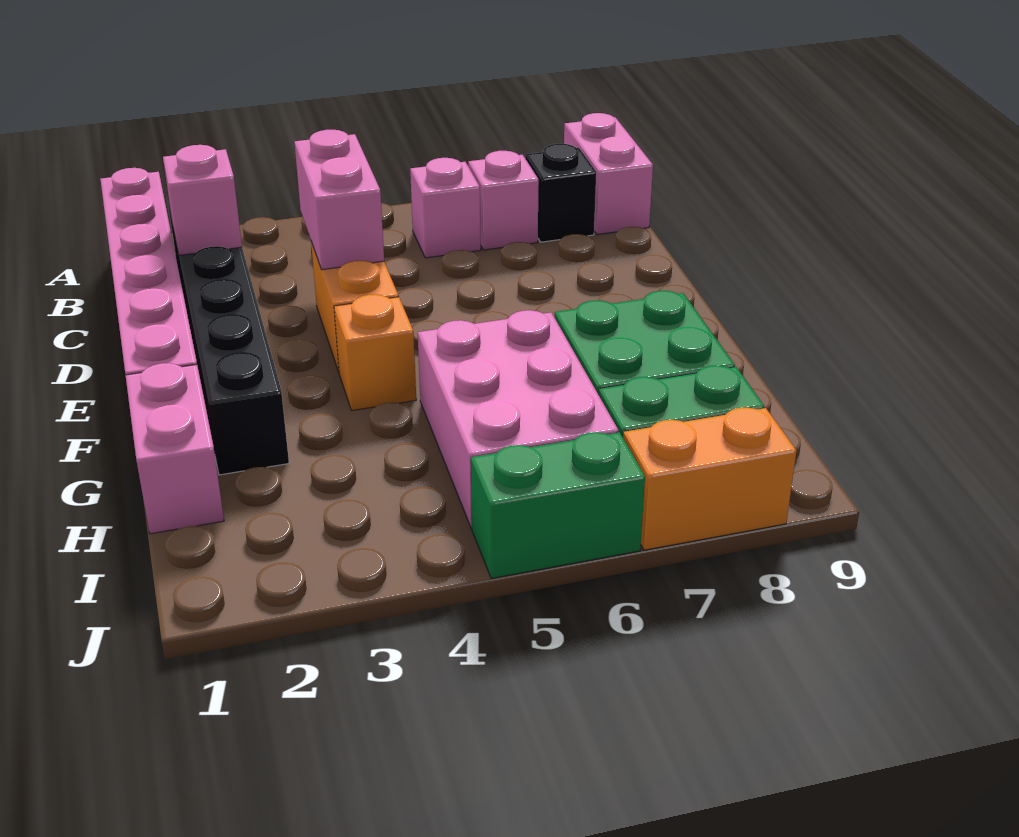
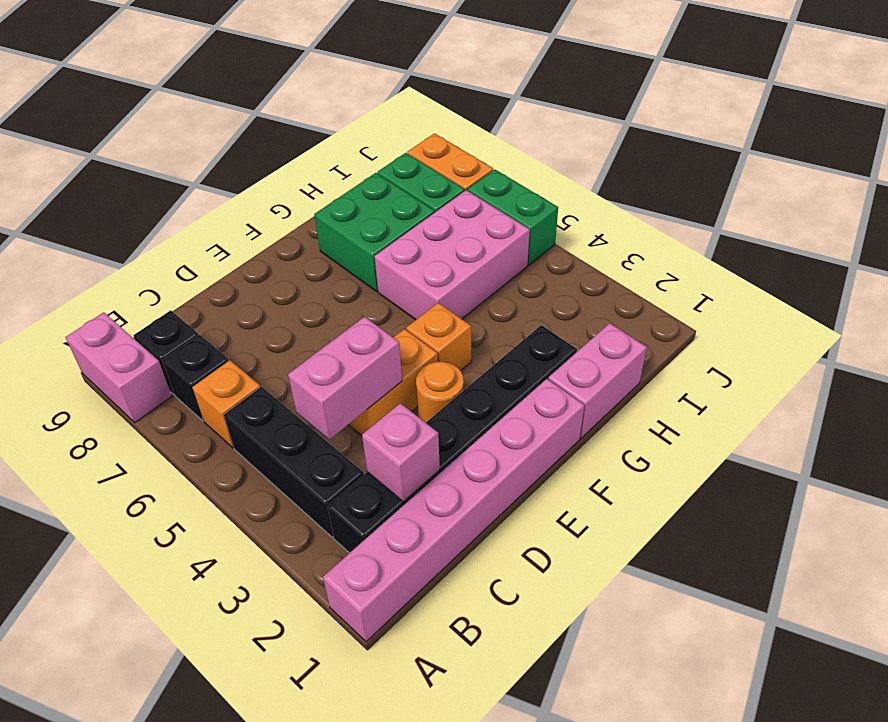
pink 1x2 brick [564,113,653,235] -> pink 1x2 brick turned to [66,312,172,423]
none -> black 1x3 brick [224,387,364,537]
pink 1x1 brick [410,158,481,258] -> orange 1x1 brick [192,360,260,448]
pink 1x1 brick [468,151,539,250] -> black 1x1 brick [162,335,229,421]
none -> orange 1x1 round brick [416,362,464,423]

